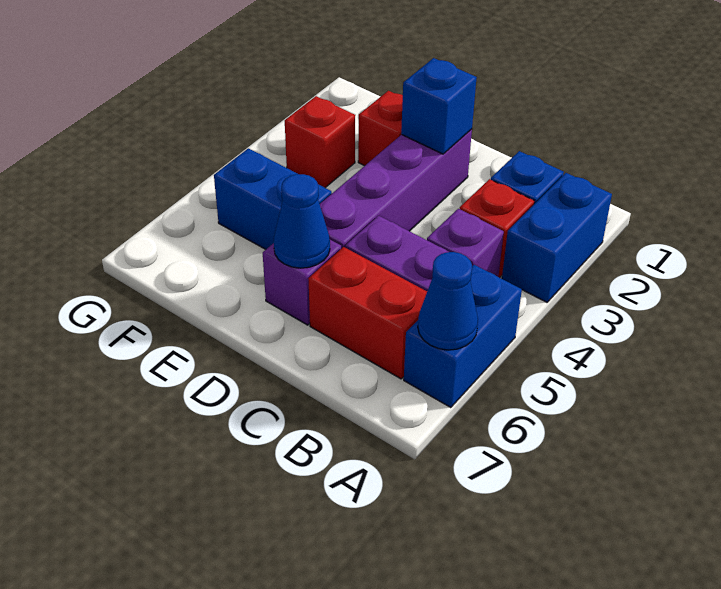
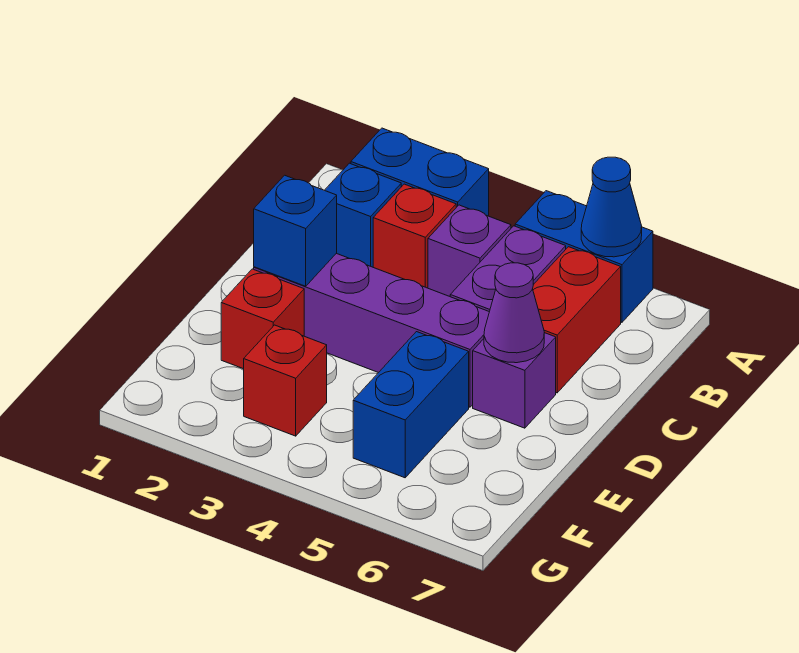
blue 1x1 cone [274,174,330,268] -> purple 1x1 cone [484,263,544,363]

